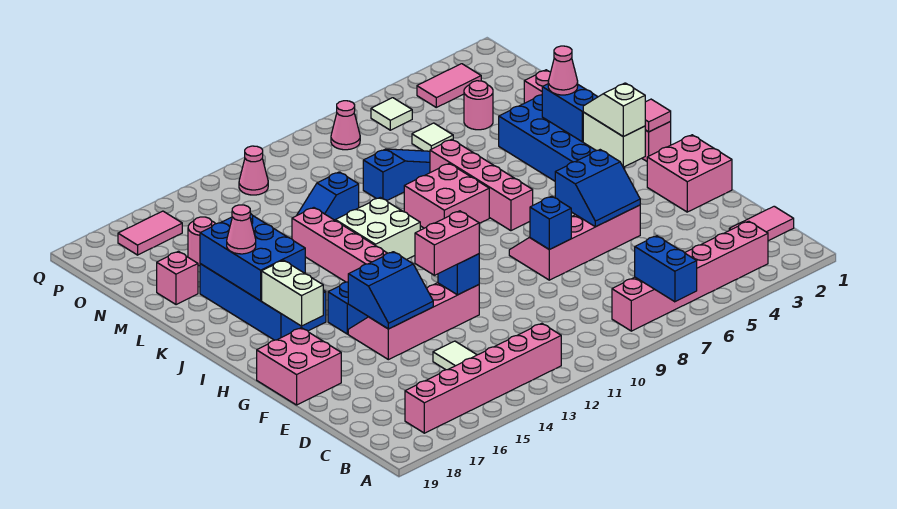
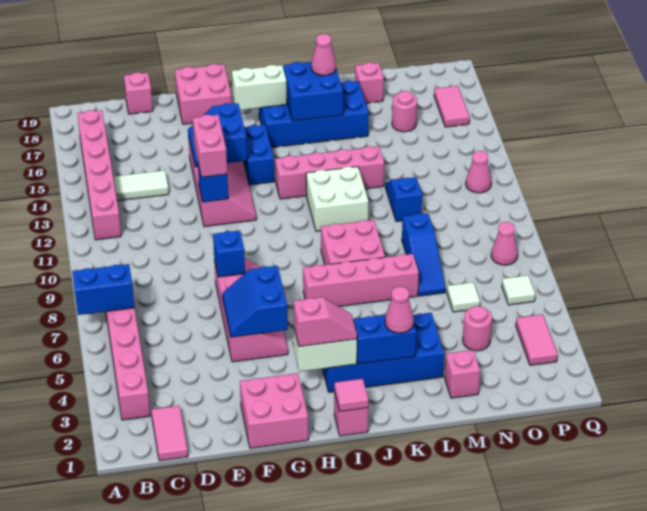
none -> pink 1x1 brick [124,72,153,114]
white 1x2 slope [583,83,645,137] -> pink 1x2 slope [294,297,357,346]
blue 2x3 brick [200,213,305,301] -> blue 2x2 brick [284,62,343,121]

